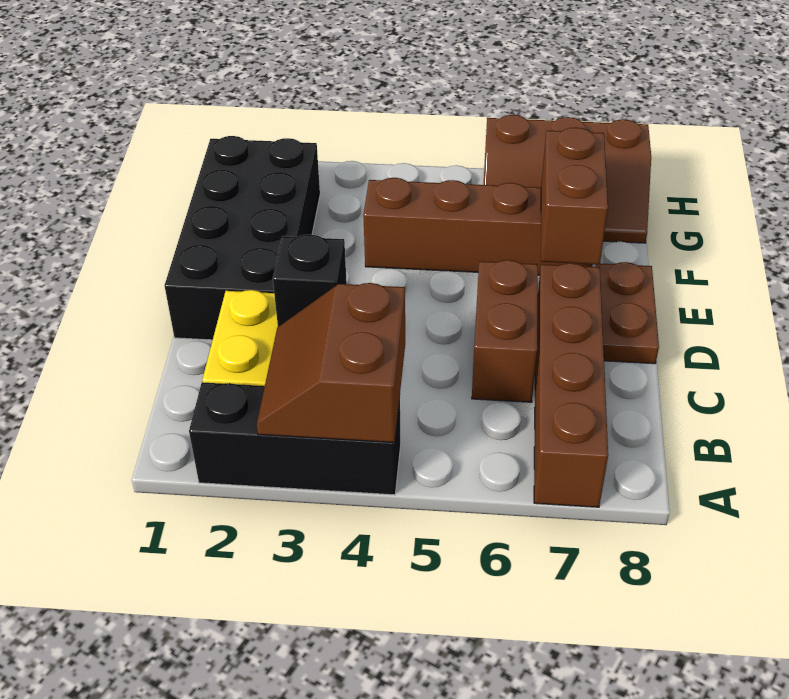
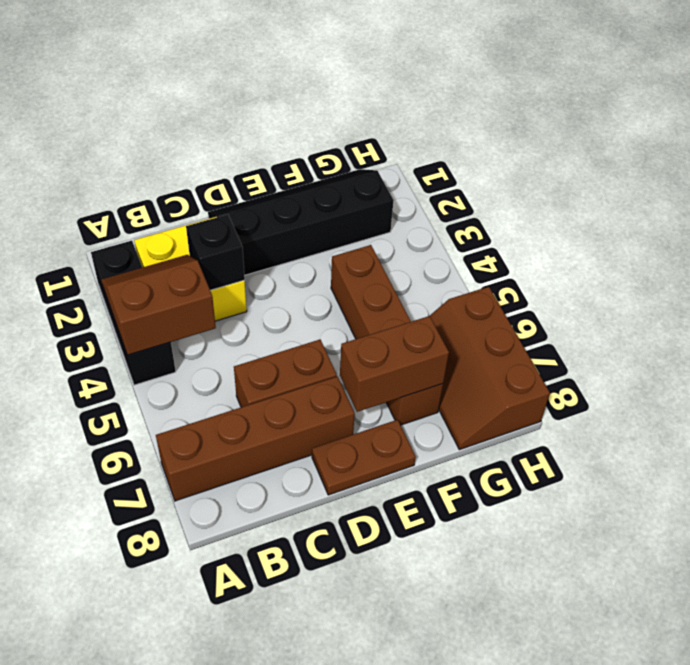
black 2x4 brick [165,136,320,340] -> black 2x4 slope [208,169,394,275]

